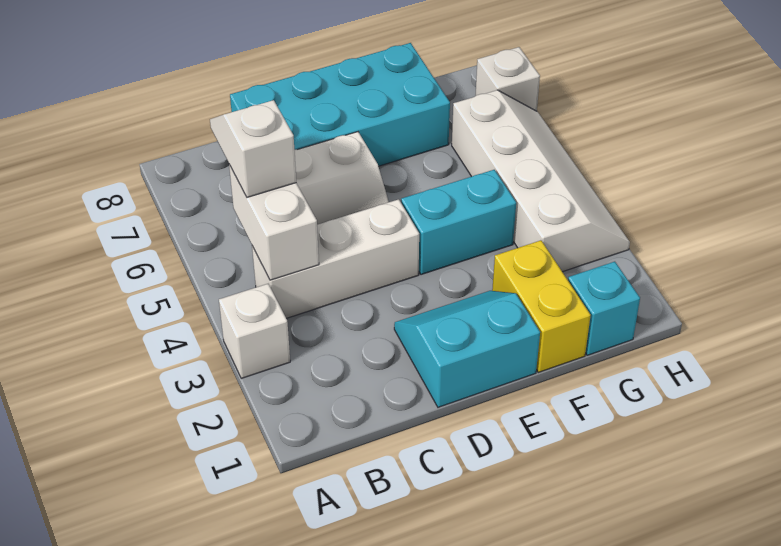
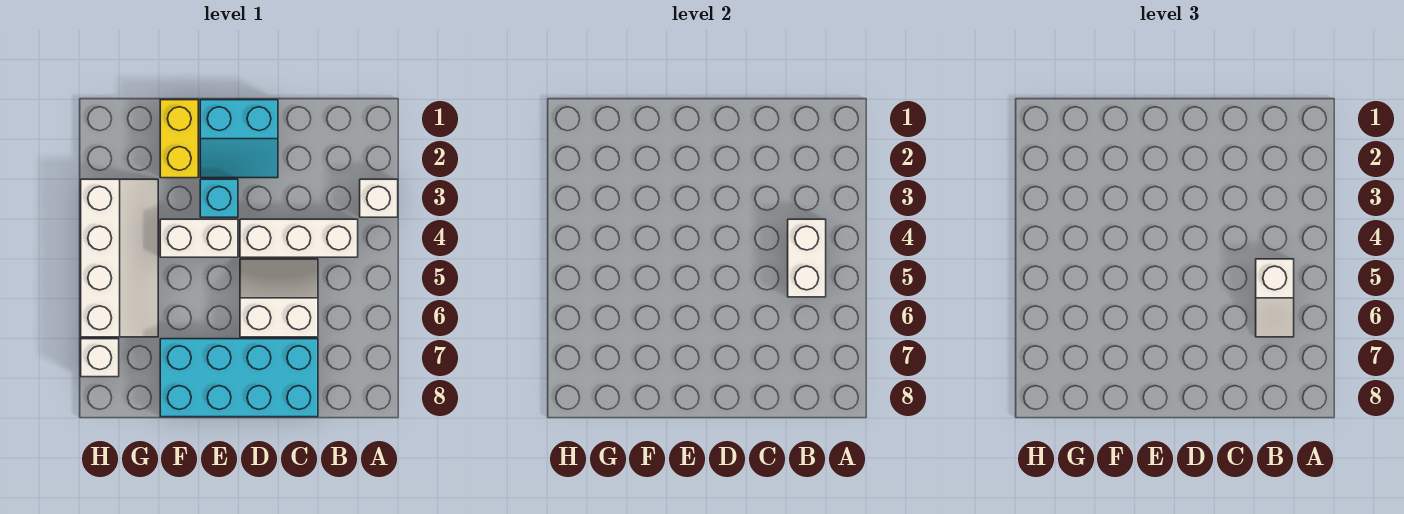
cyan 1x2 brick [401,170,516,275] -> white 1x2 brick [160,219,238,257]
cyan 1x1 brick [568,262,640,355] -> cyan 1x1 brick moved to [200,179,238,217]
white 2x4 slope [452,90,630,272] -> white 2x4 slope turned to [81,179,158,337]

